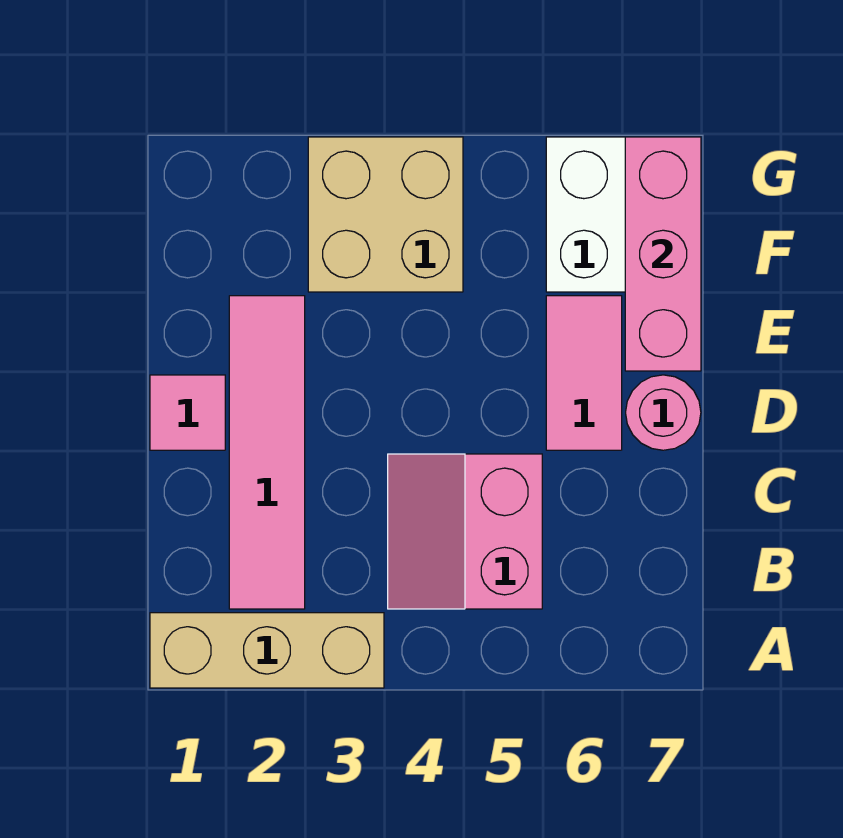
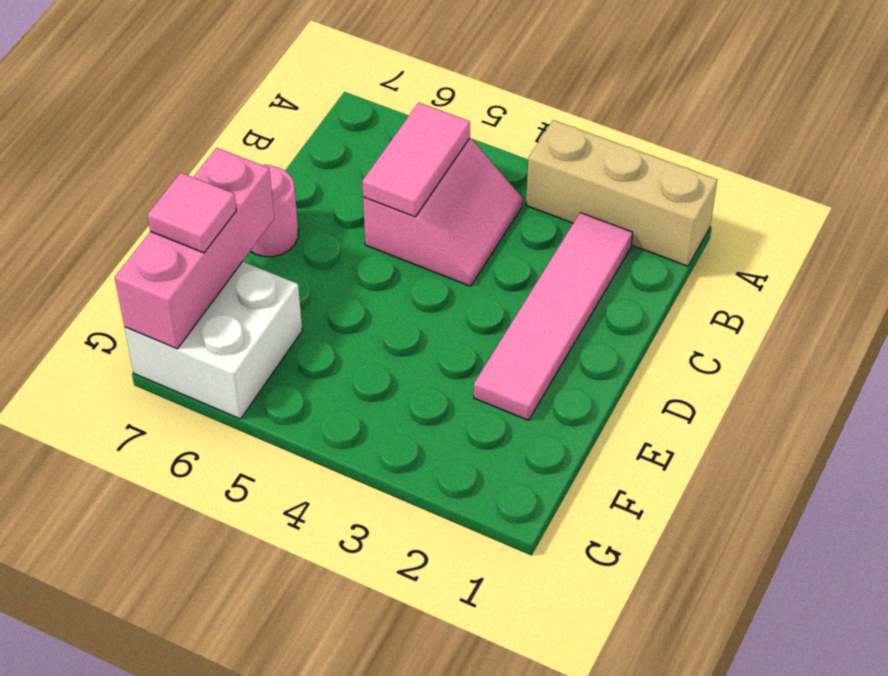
pink 1x1 tile [150,375,225,450] -> pink 1x1 tile moved to [147,173,236,253]
pink 1x2 tile [546,296,622,450] -> pink 1x2 tile moved to [362,103,470,217]
tan 2x2 brick [308,137,463,292] -> none

